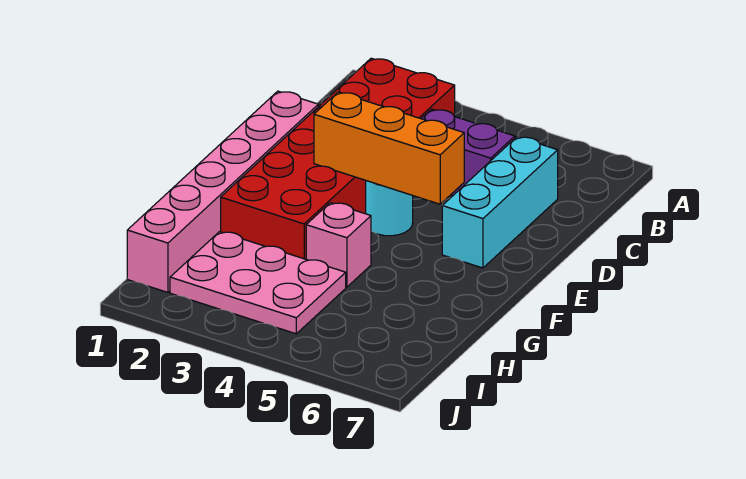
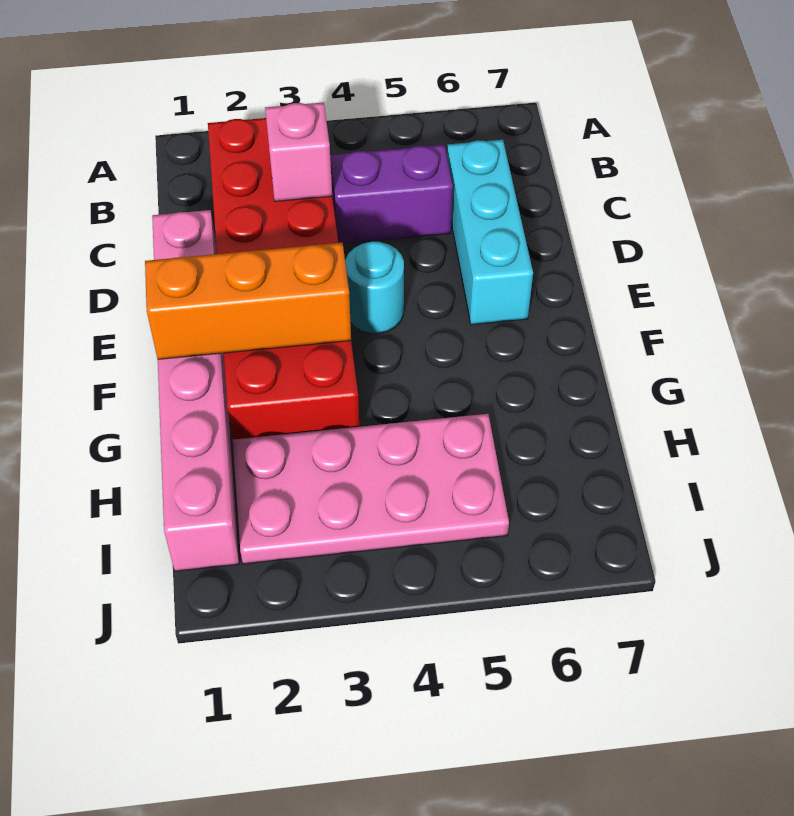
orange 1x3 brick [314,92,464,204] -> orange 1x3 brick moved to [145,243,351,359]
pink 1x1 brick [306,203,371,287] -> pink 1x1 brick moved to [265,102,332,201]
pink 2x3 plate [170,232,346,334] -> pink 2x4 plate [233,414,509,564]

